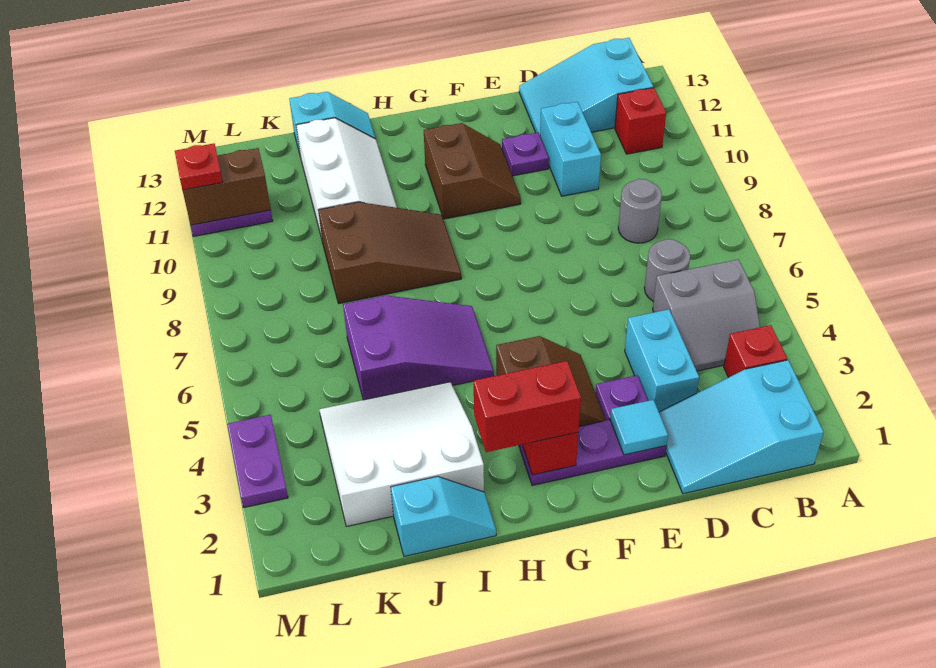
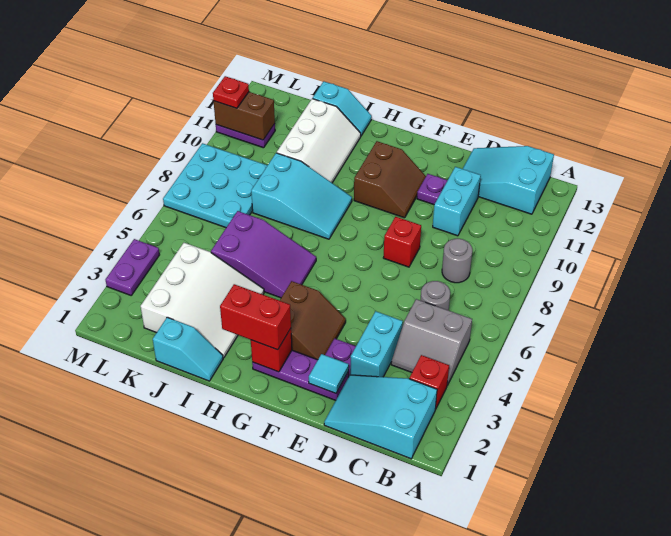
red 1x1 brick [615,88,666,154] -> red 1x1 brick moved to [383,217,421,267]
brown 2x3 slope [318,202,461,303] -> cyan 2x3 slope [251,153,352,239]
white 3x3 slope [319,382,484,526] -> white 3x3 slope turned to [141,243,264,358]
none -> cyan 3x3 plate [163,143,268,228]

